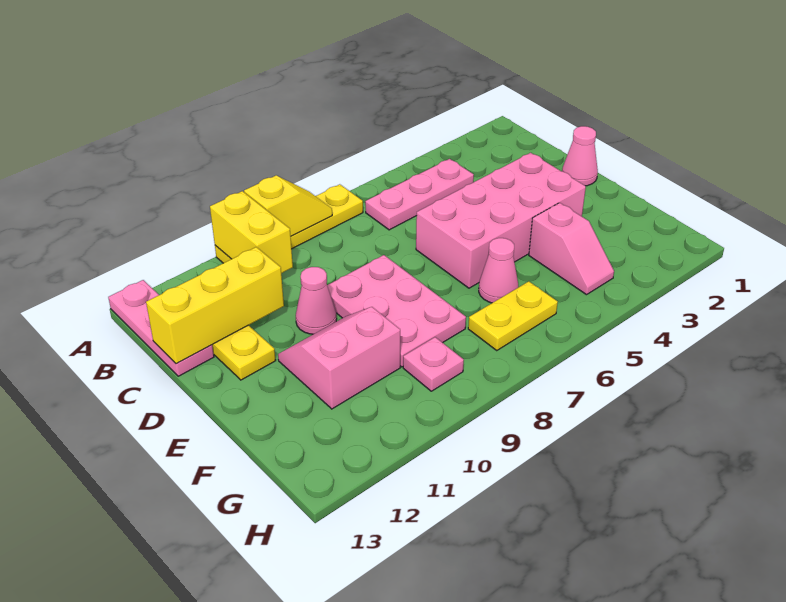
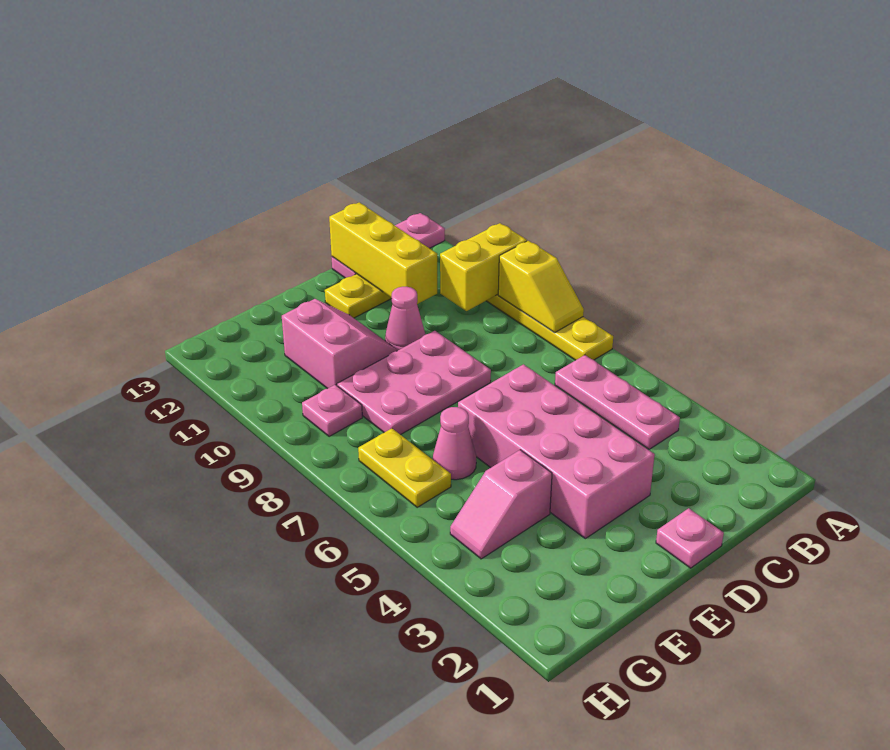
pink 1x1 cone [562,126,598,186] -> pink 1x1 plate [656,508,724,568]

